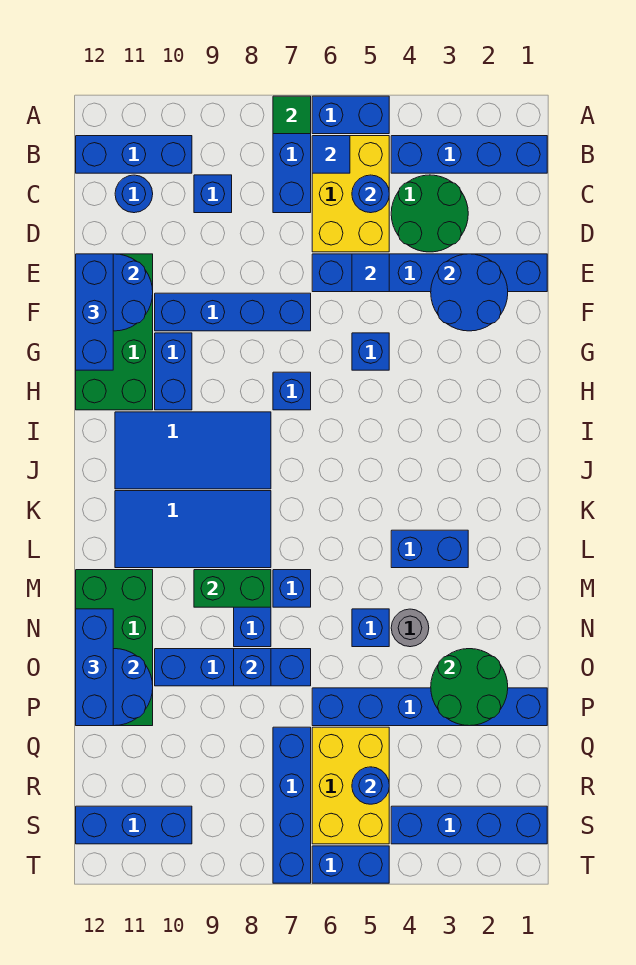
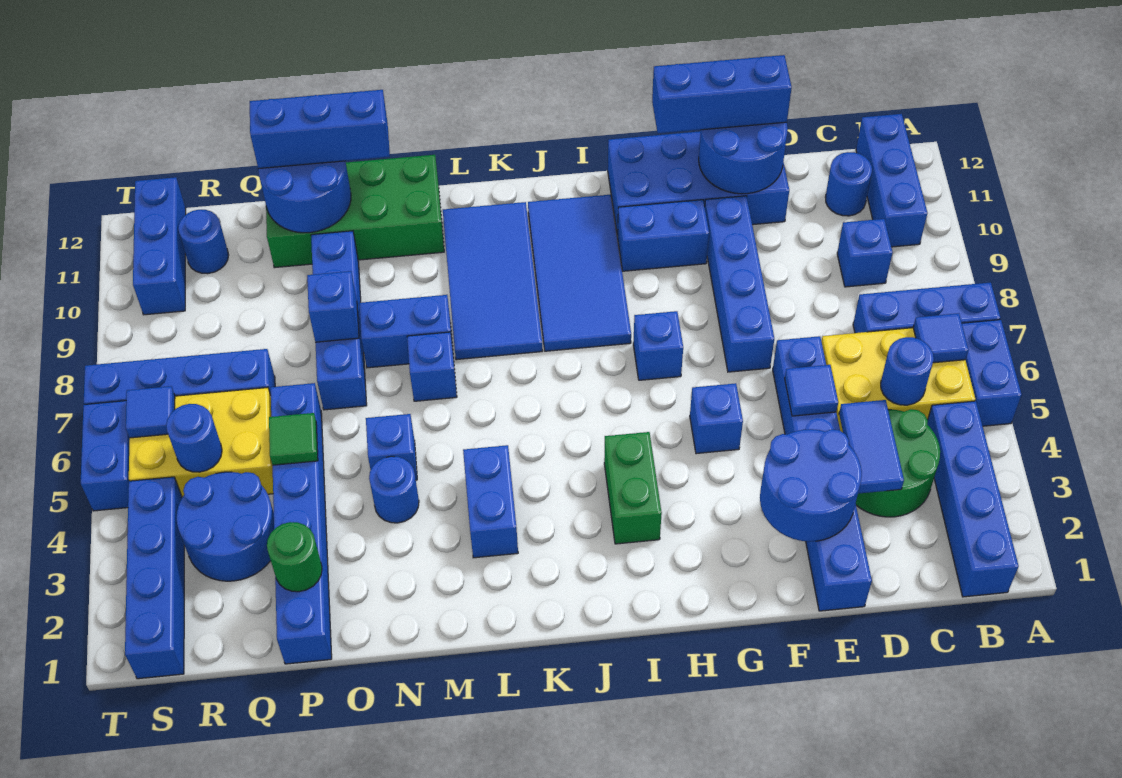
green 1x1 tile [273,96,311,134] -> green 1x1 tile moved to [269,413,318,465]
none -> blue 1x2 tile [839,400,904,494]
green 2x4 brick [76,254,153,410] -> blue 2x4 brick [608,131,789,236]
green 1x2 brick [194,570,271,607] -> green 1x2 brick moved to [604,432,662,544]
grey 1x1 round brick [391,609,429,647] -> blue 1x1 round brick [369,456,419,523]
green 2x2 round brick [431,649,508,726] -> green 1x1 round brick [267,522,322,592]
none -> blue 2x2 round brick [176,472,274,581]
none -> blue 1x1 round brick [178,210,229,274]
none -> blue 1x1 tile [126,386,175,438]

